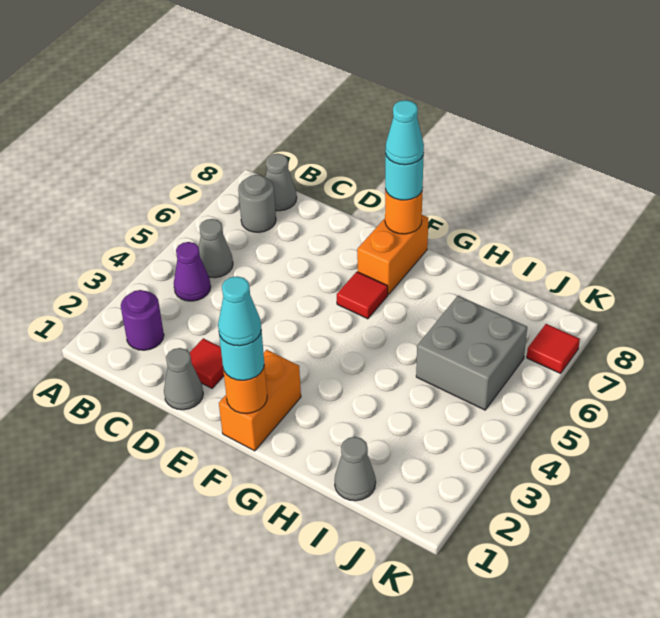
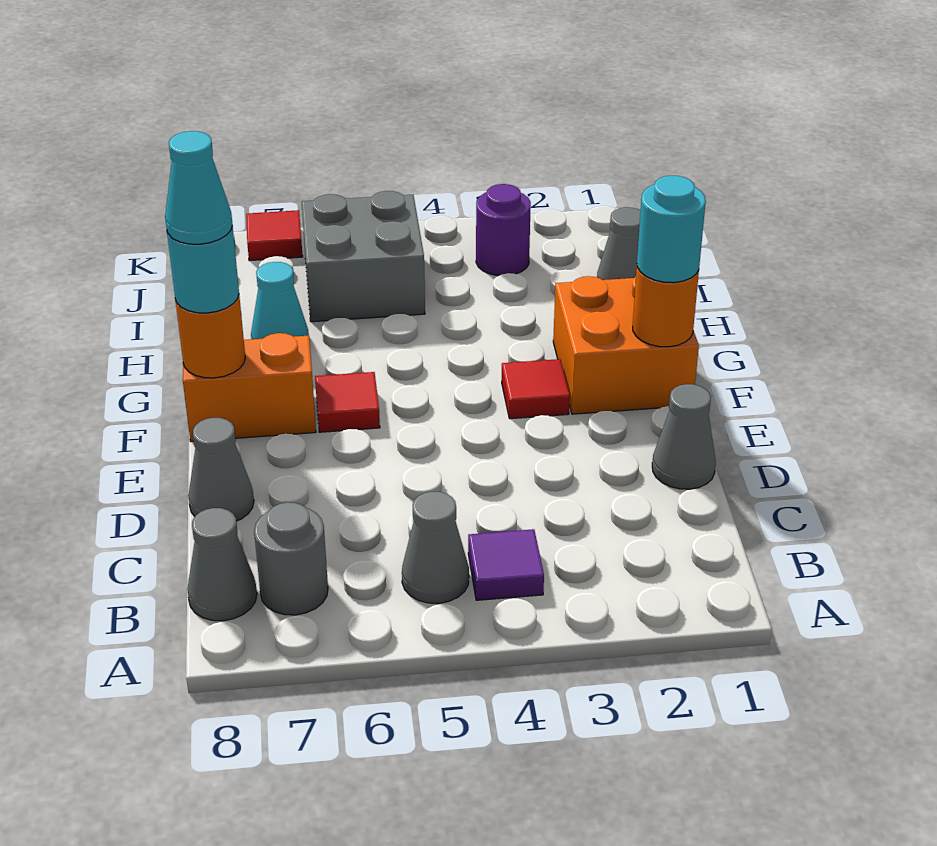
purple 1x1 round brick [121,290,164,350] -> purple 1x1 round brick moved to [476,184,531,276]
purple 1x1 cone [174,242,211,301] -> purple 1x1 tile [468,529,544,600]
red 1x1 tile [190,338,224,388] -> red 1x1 tile moved to [502,359,570,419]
none -> grey 1x1 cone [188,418,254,521]
orange 1x2 brick [219,350,301,451] -> orange 2x2 brick [553,276,699,414]
cyan 1x1 cone [218,276,261,346] -> cyan 1x1 cone moved to [251,262,309,339]

